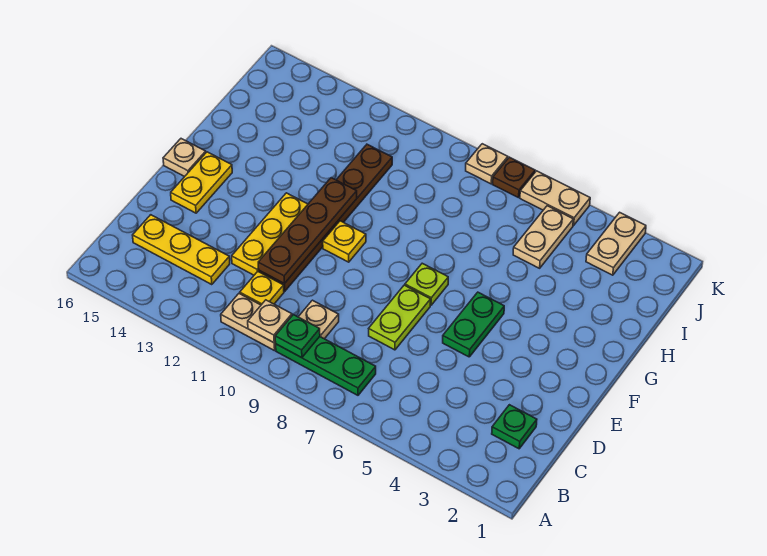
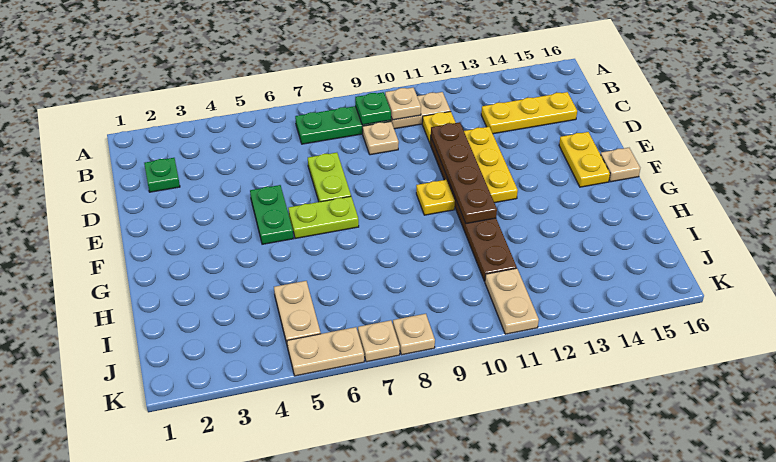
lime 1x1 plate [405,263,448,305] -> lime 1x2 plate [288,196,359,239]
tan 1x2 plate [586,212,646,275] -> tan 1x2 plate moved to [485,268,539,334]
brown 1x1 plate [493,157,535,198] -> tan 1x1 plate [358,320,400,362]

